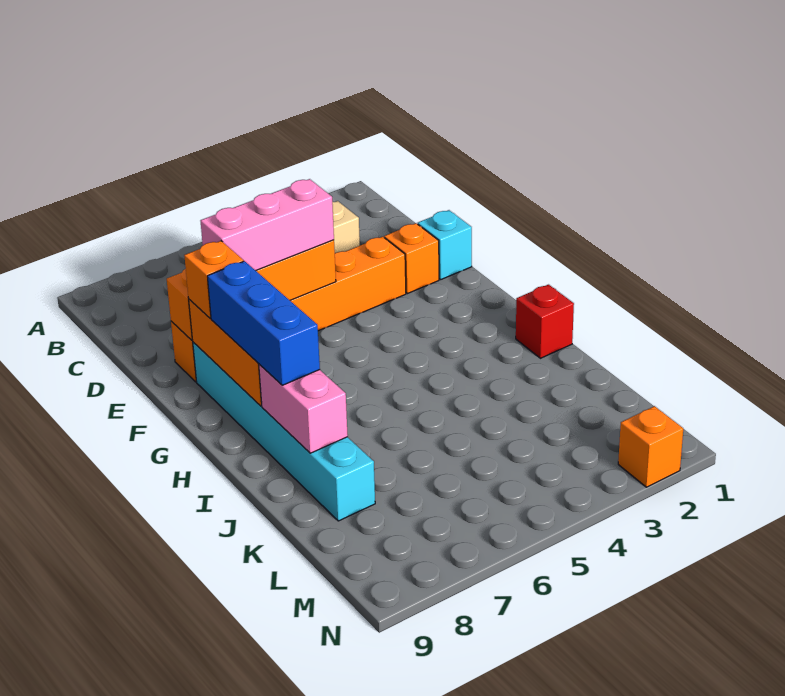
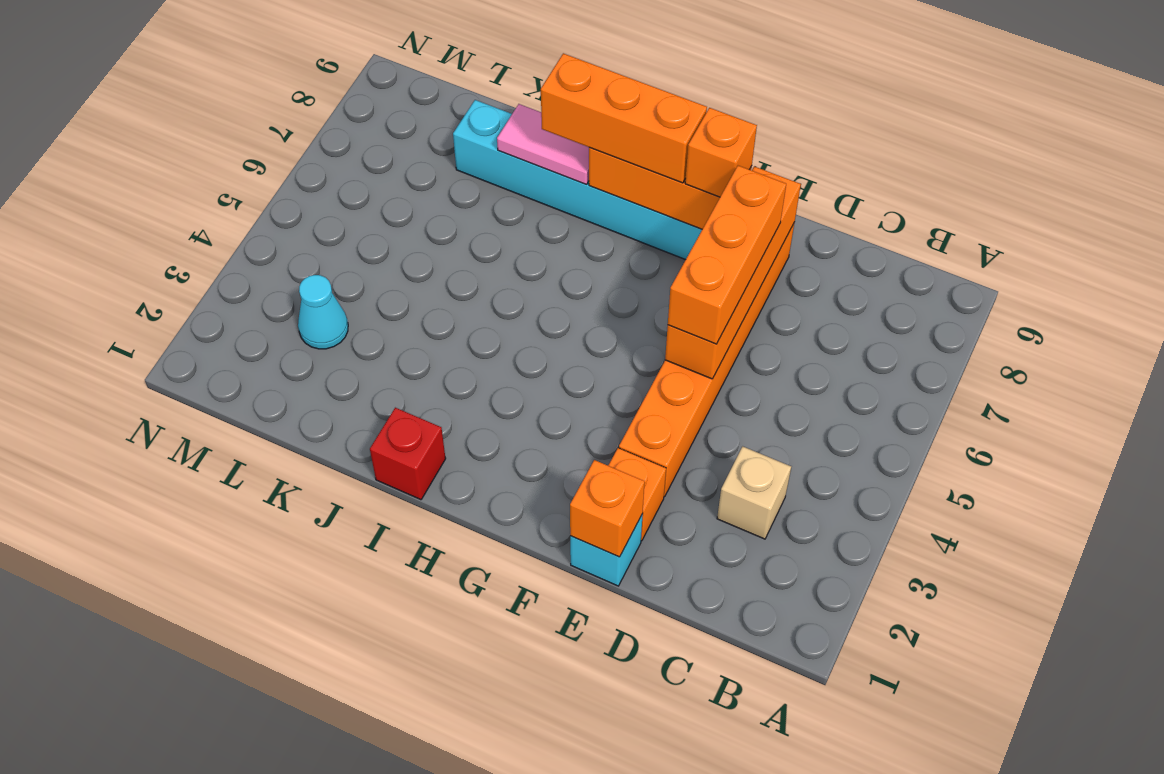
pink 1x3 brick [201,179,334,271] -> orange 1x3 brick [668,166,786,344]
blue 1x3 brick [207,261,320,385] -> orange 1x3 brick [541,53,707,183]
pink 1x2 brick [259,364,348,453] -> pink 1x2 tile [497,104,589,184]
none -> cyan 1x1 cone [298,275,348,349]
orange 1x1 brick [618,406,683,487] -> orange 1x1 brick moved to [570,460,645,557]

